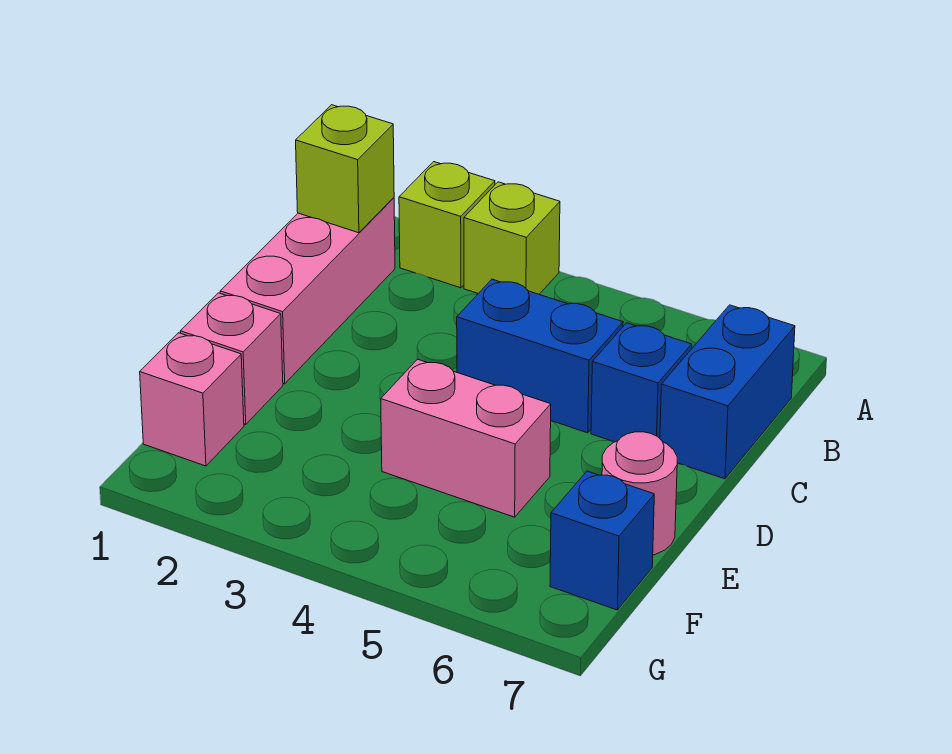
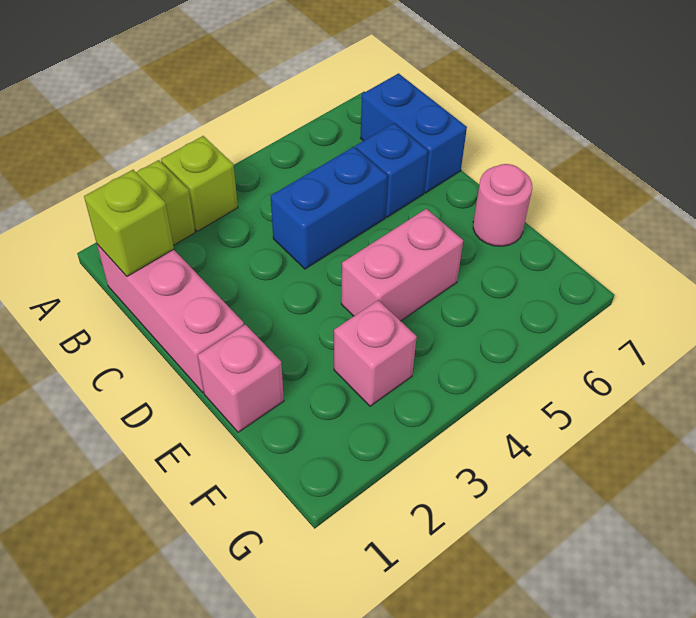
pink 1x1 brick [140,333,244,466] -> pink 1x1 brick moved to [334,300,417,406]
blue 1x1 brick [550,471,654,610] -> none

